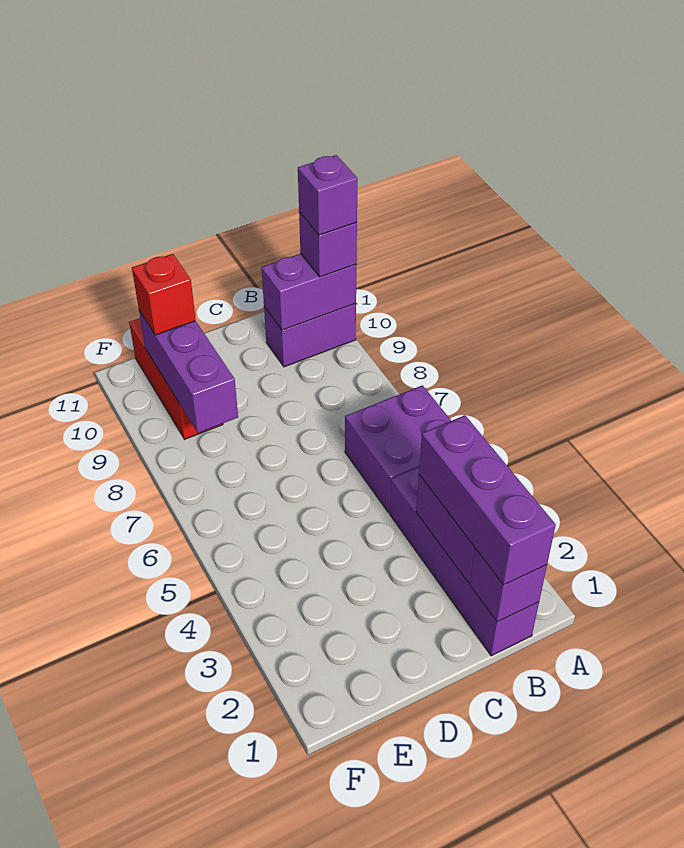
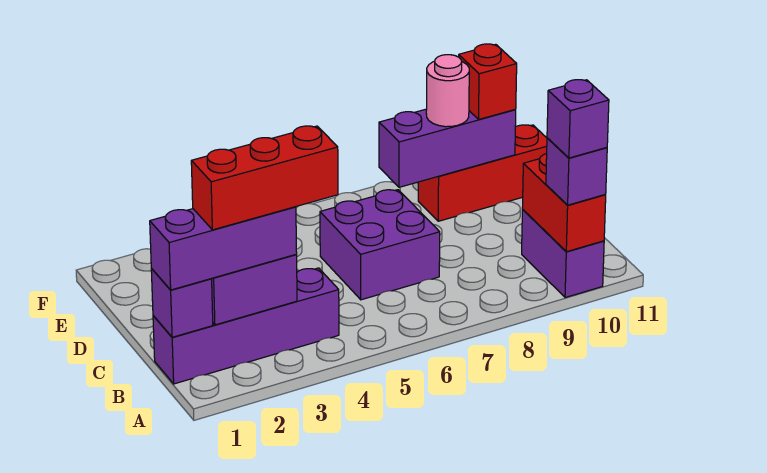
purple 2x2 brick [345,385,451,513] -> purple 2x2 brick moved to [320,190,440,300]
purple 1x2 brick [262,254,356,330] -> red 1x2 brick [522,153,606,252]
none -> red 1x3 brick [191,126,338,230]
none -> pink 1x1 round brick [426,55,469,127]

